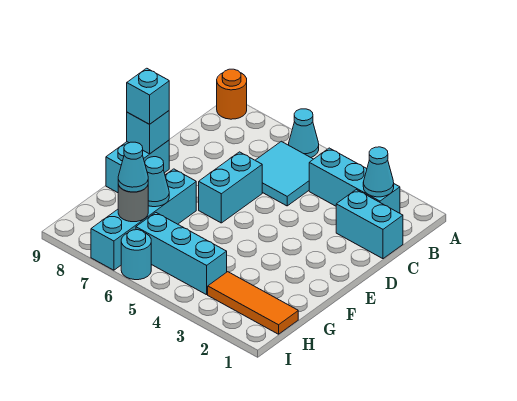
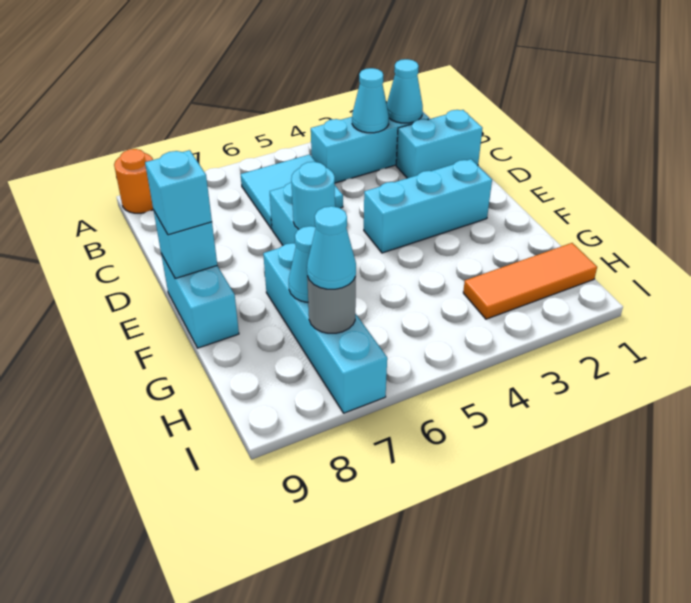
cyan 1x1 cone [289,109,319,157] -> cyan 1x1 cone moved to [352,68,389,133]
cyan 1x3 brick [136,213,227,295] -> cyan 1x3 brick moved to [364,159,492,253]
cyan 1x1 round brick [121,230,151,280] -> cyan 1x1 round brick moved to [291,162,335,229]

